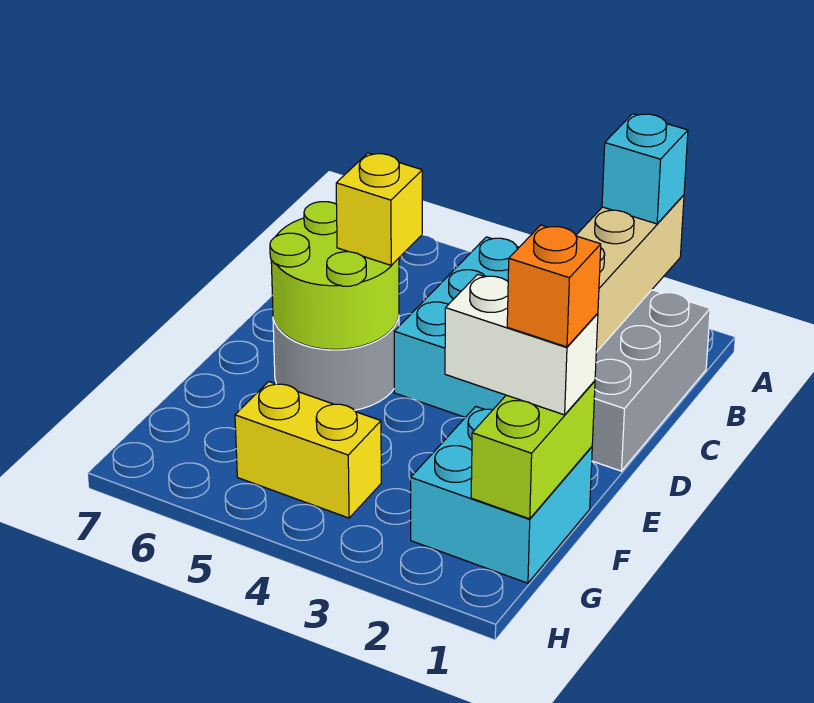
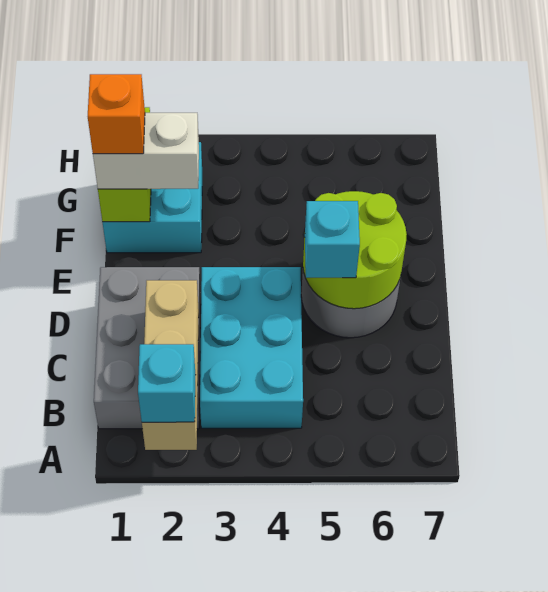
yellow 1x1 brick [336,153,422,265] -> cyan 1x1 brick [305,201,360,278]
yellow 1x2 brick [235,382,381,518] -> none

